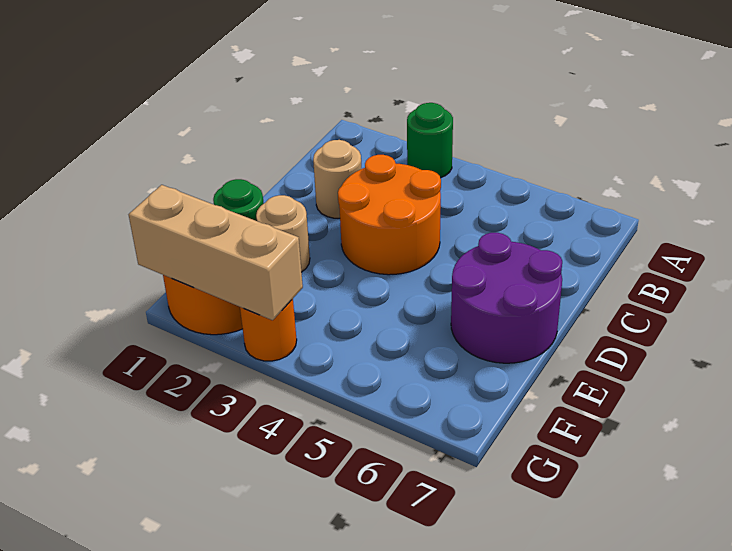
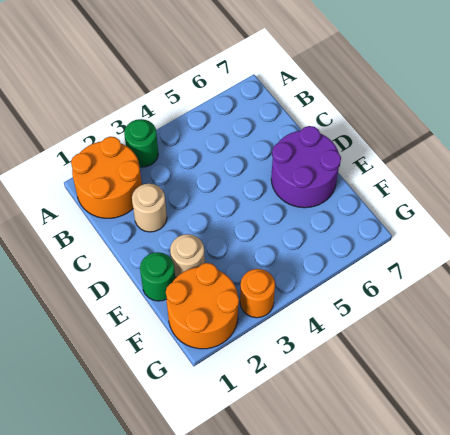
orange 2x2 round brick [338,155,441,275] -> orange 2x2 round brick moved to [71,136,142,218]
tan 1x3 brick [129,185,303,320] -> none

